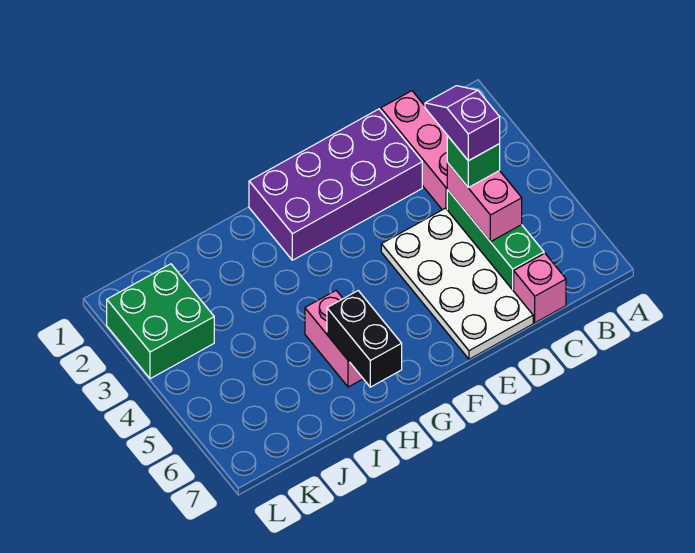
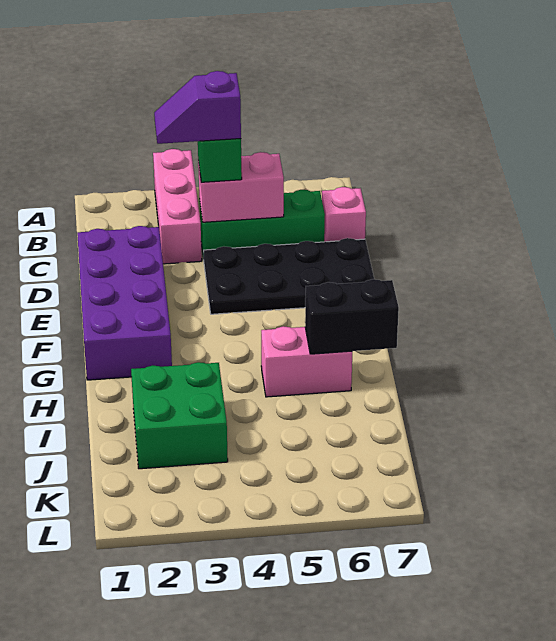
pink 1x3 brick [381,91,447,210] -> pink 1x3 brick turned to [153,149,202,264]
white 2x4 plate [381,208,533,359] -> black 2x4 plate [204,238,374,314]
green 2x2 brick [107,264,214,379] -> green 2x2 brick moved to [131,362,228,469]

